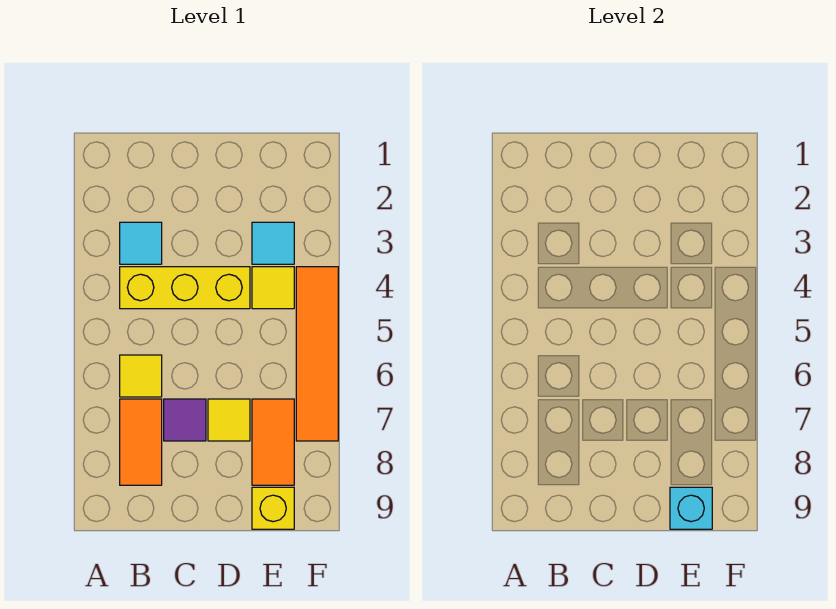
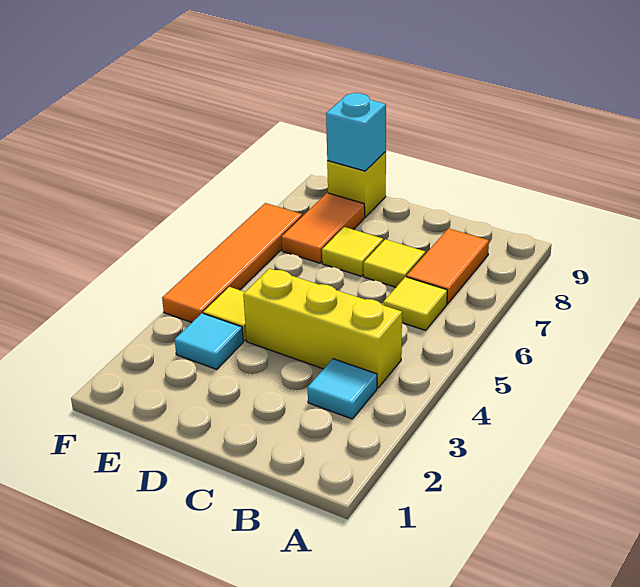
purple 1x1 tile [164,399,206,441] -> yellow 1x1 tile [364,239,425,287]

